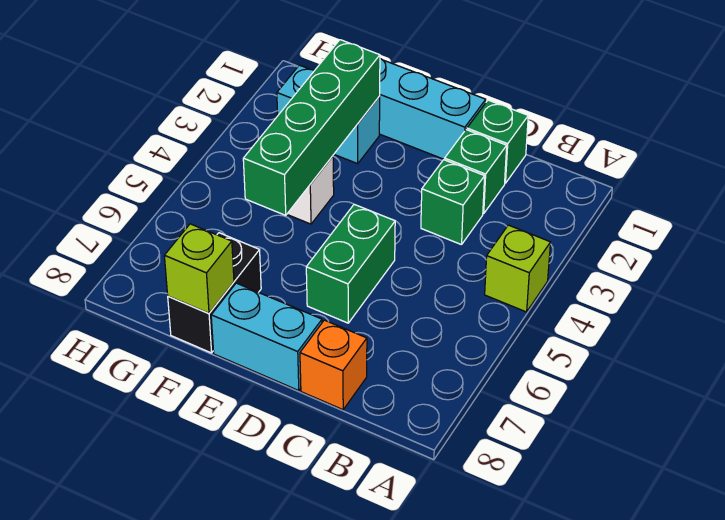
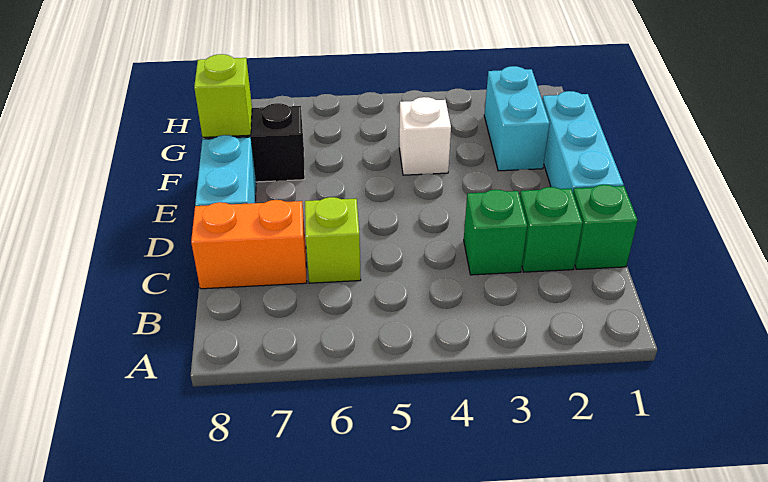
lime 1x1 brick [485,225,551,312] -> lime 1x1 brick moved to [305,197,361,283]
orange 1x1 brick [300,320,367,410] -> orange 1x2 brick [191,200,307,289]
green 1x2 brick [306,204,395,323] -> none
green 1x4 brick [243,40,380,215] -> none

